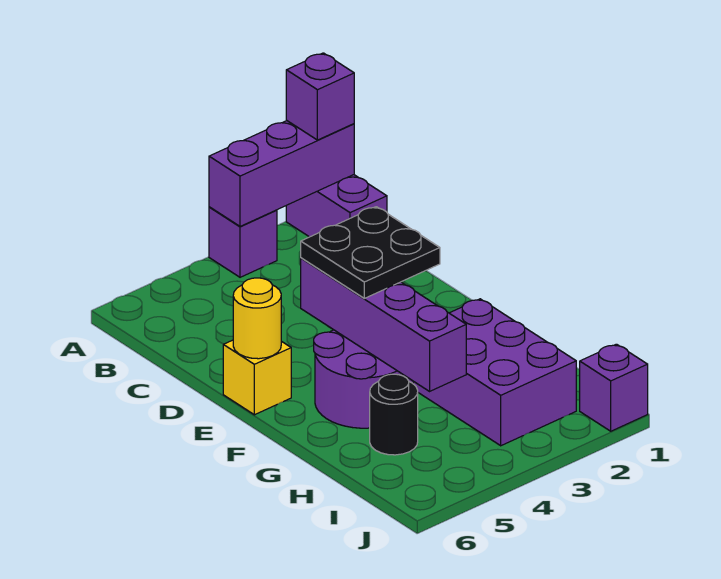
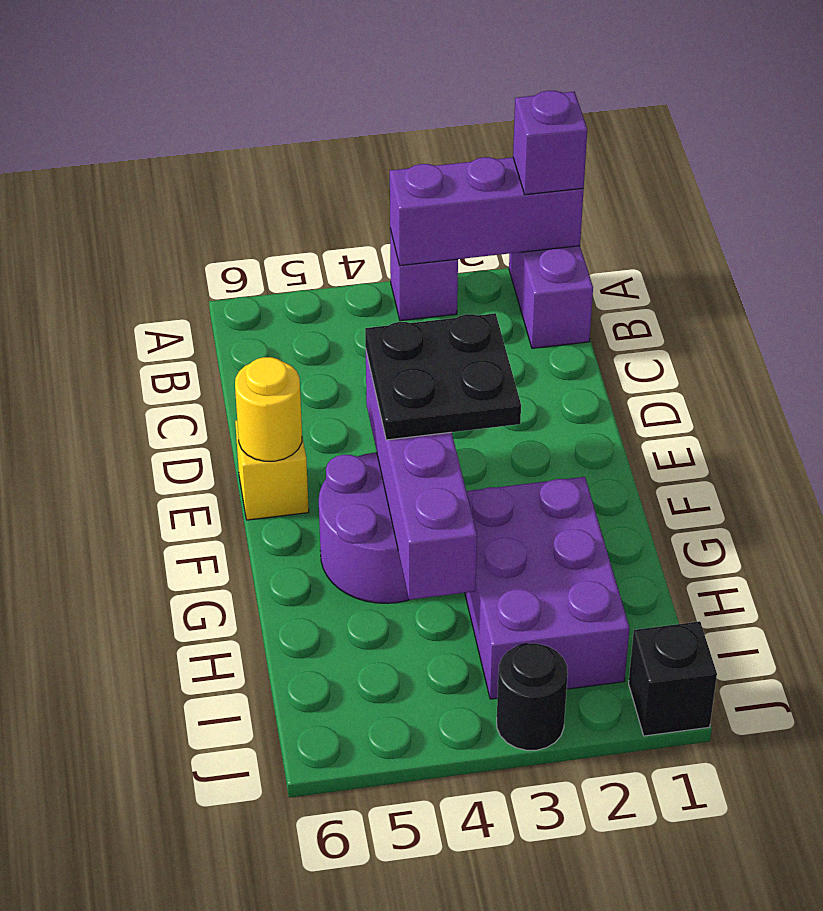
black 1x1 round brick [370,374,418,455] -> black 1x1 round brick moved to [497,643,568,750]
purple 1x1 brick [580,344,648,431] -> black 1x1 brick [629,621,717,736]

